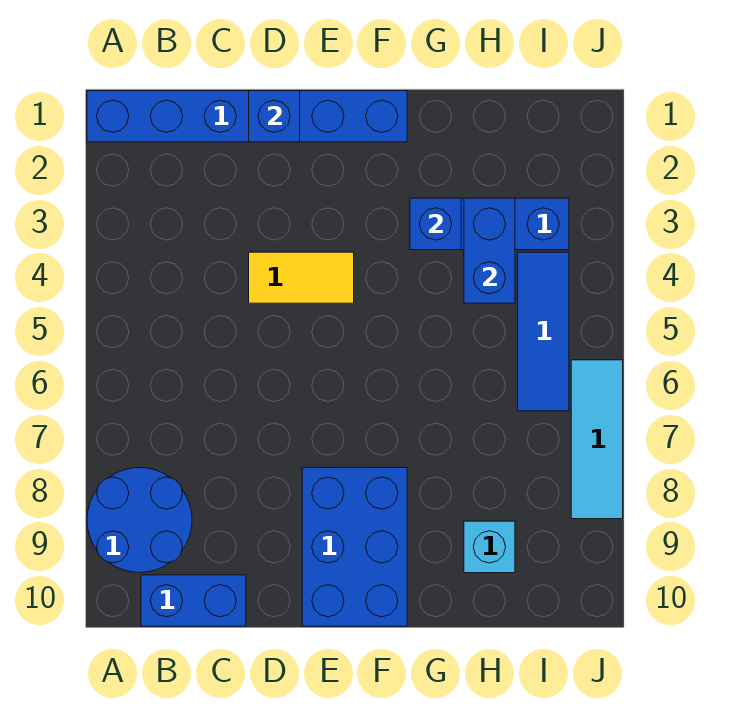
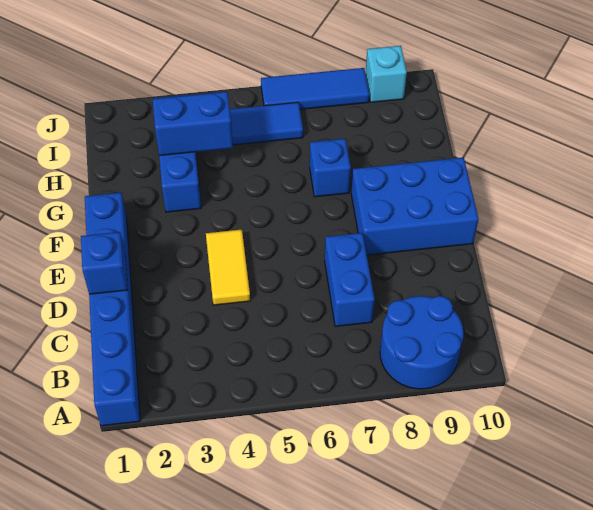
blue 1x2 brick [141,575,246,626] -> blue 1x2 brick moved to [325,233,375,326]
blue 1x1 brick [410,198,461,250] -> blue 1x1 brick moved to [310,139,351,197]
cyan 1x1 brick [464,521,515,573] -> cyan 1x1 brick moved to [366,46,407,102]
cyan 1x3 tile [571,360,623,519] -> blue 1x3 tile [261,68,369,109]

